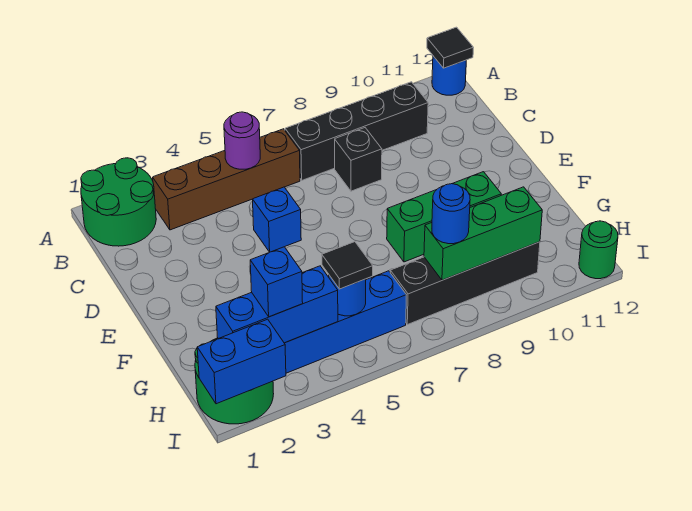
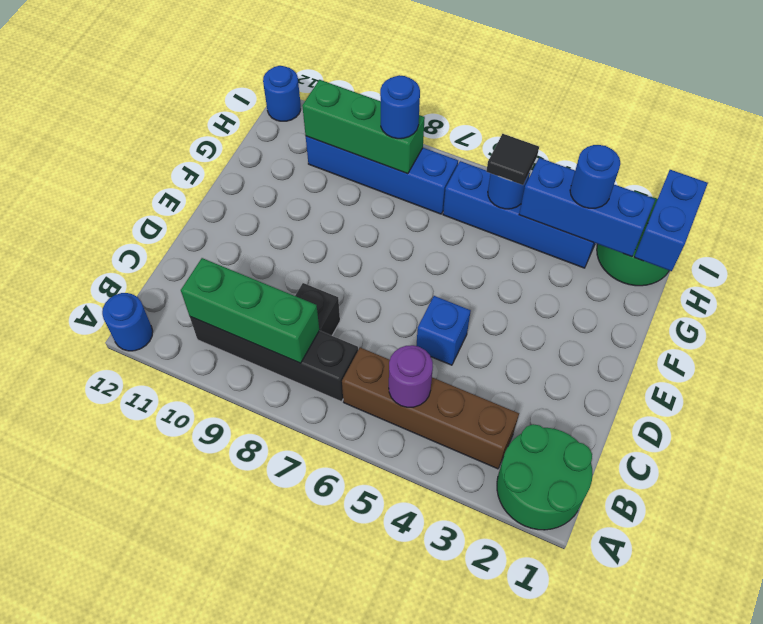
black 1x1 tile [427,27,473,68] -> none
green 1x3 brick [387,172,501,262] -> green 1x3 brick moved to [181,258,319,363]
blue 1x1 brick [250,247,303,317] -> blue 1x1 round brick [570,145,620,208]
black 1x4 brick [390,242,540,325] -> blue 1x4 brick [306,136,458,214]
blue 1x2 brick [197,319,286,404] -> blue 1x2 brick turned to [634,170,708,271]
green 1x1 round brick [579,221,618,279] -> blue 1x1 round brick [263,66,301,121]

